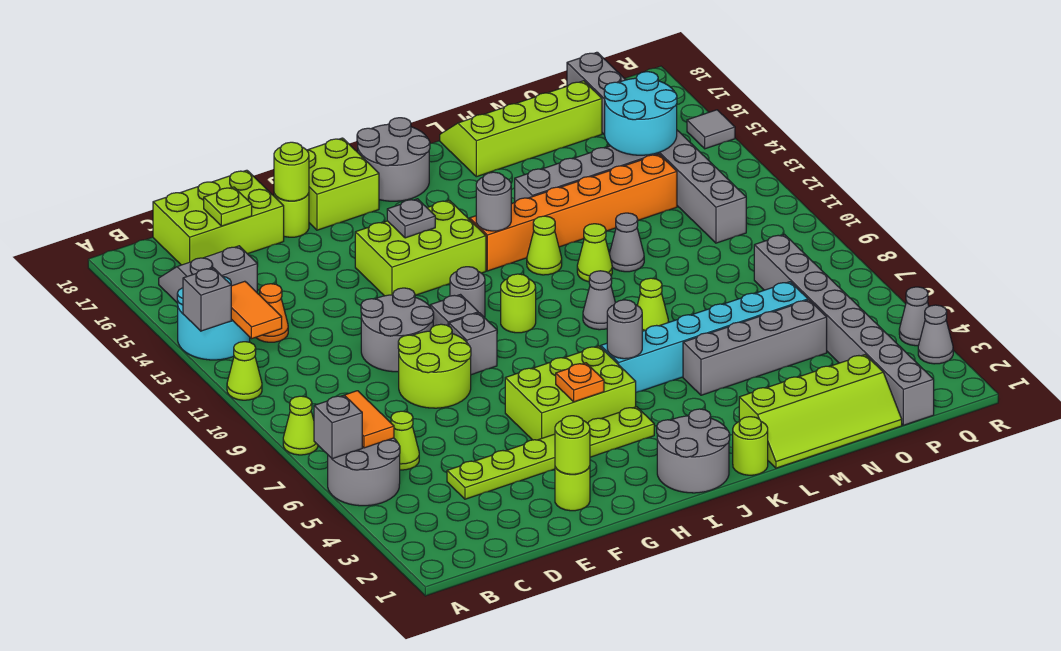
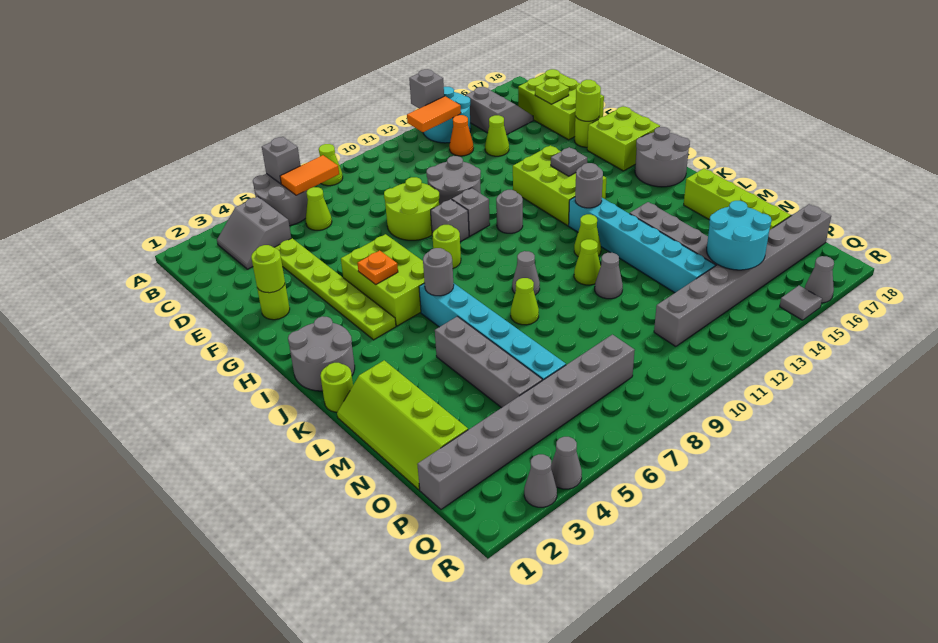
lime 1x1 cone [227,342,262,400] -> lime 1x1 cone moved to [485,115,509,156]
none -> grey 2x2 slope [217,196,291,269]
lime 1x1 round brick [501,274,536,333] -> lime 1x1 round brick moved to [432,225,461,268]
orange 1x6 brick [470,154,677,271] -> cyan 1x6 brick [569,197,715,293]
none -> grey 1x1 cone [805,256,834,303]

